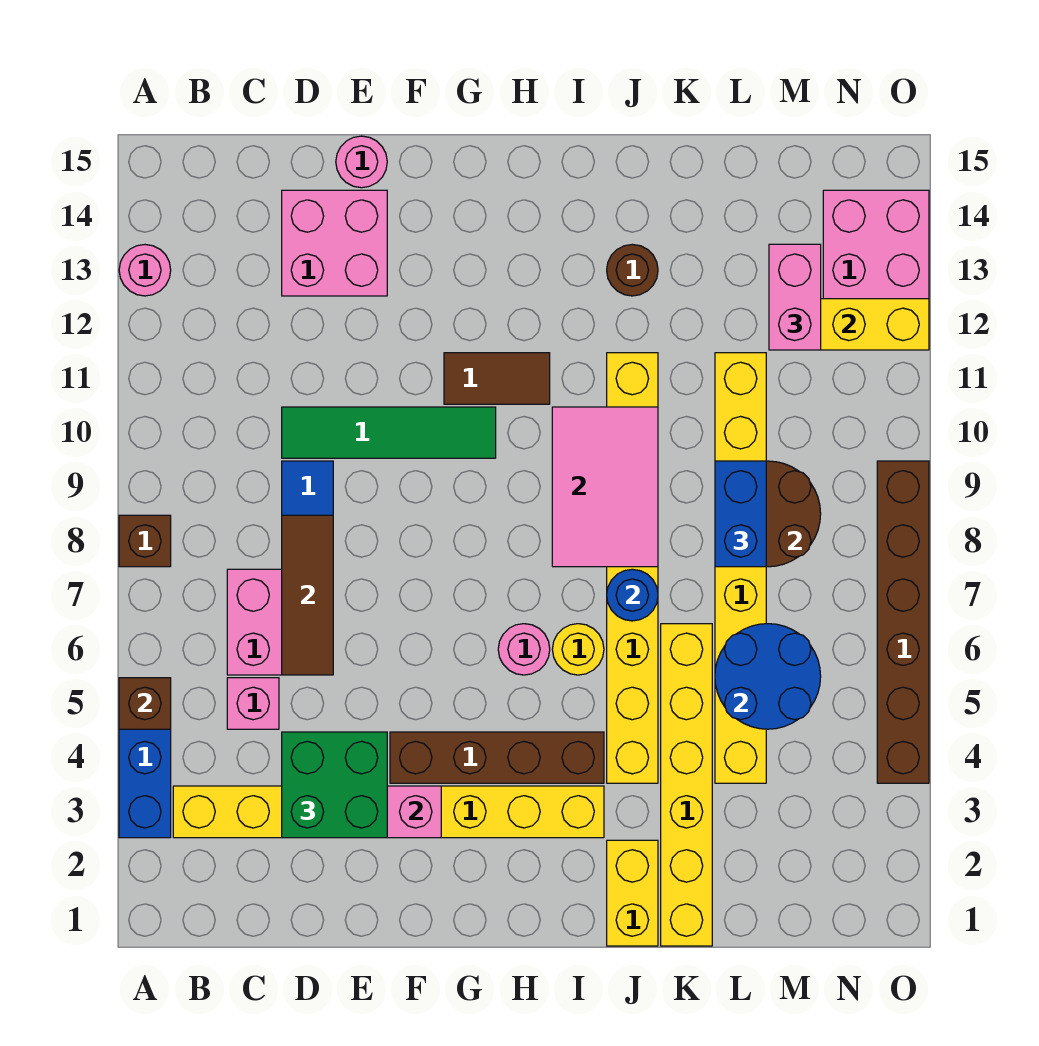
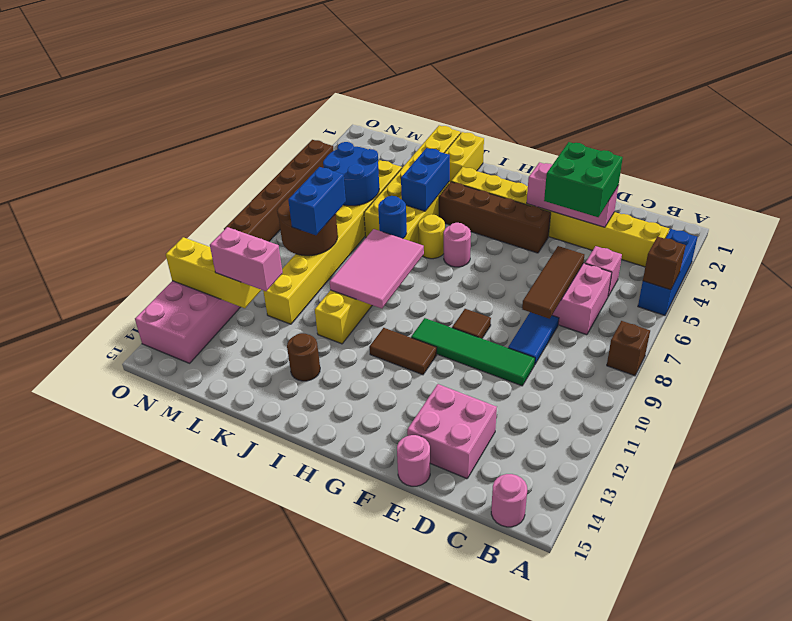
pink 1x1 round brick [119,245,171,296] -> pink 1x1 round brick moved to [491,474,527,527]
none -> brown 1x1 tile [452,309,491,338]
none -> blue 1x2 brick [401,148,450,211]
pink 1x2 brick [769,244,821,350] -> pink 1x2 brick turned to [210,227,283,291]

